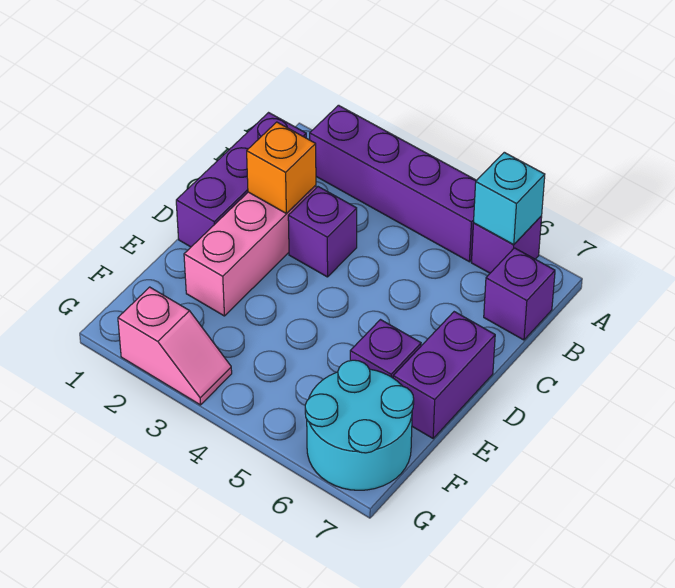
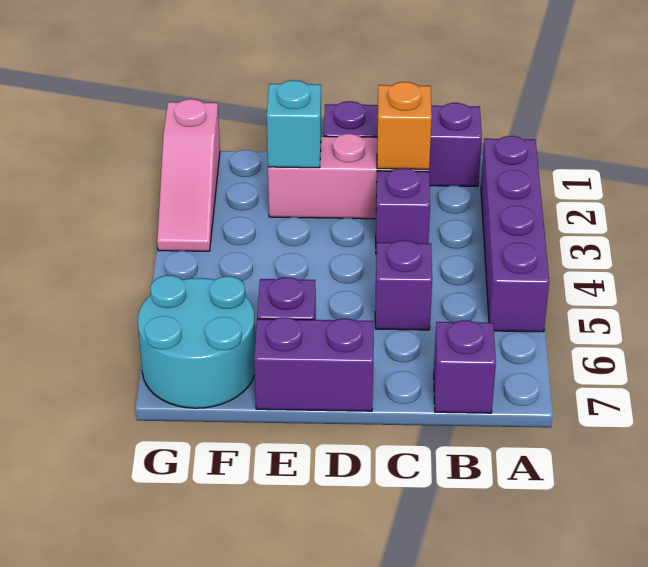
purple 1x1 brick [471,216,542,273] -> purple 1x1 brick moved to [375,240,432,330]
cyan 1x1 brick [474,152,545,244] -> cyan 1x1 brick moved to [267,80,321,168]
pink 1x2 slope [118,287,232,405] -> pink 1x3 slope [157,99,220,251]

